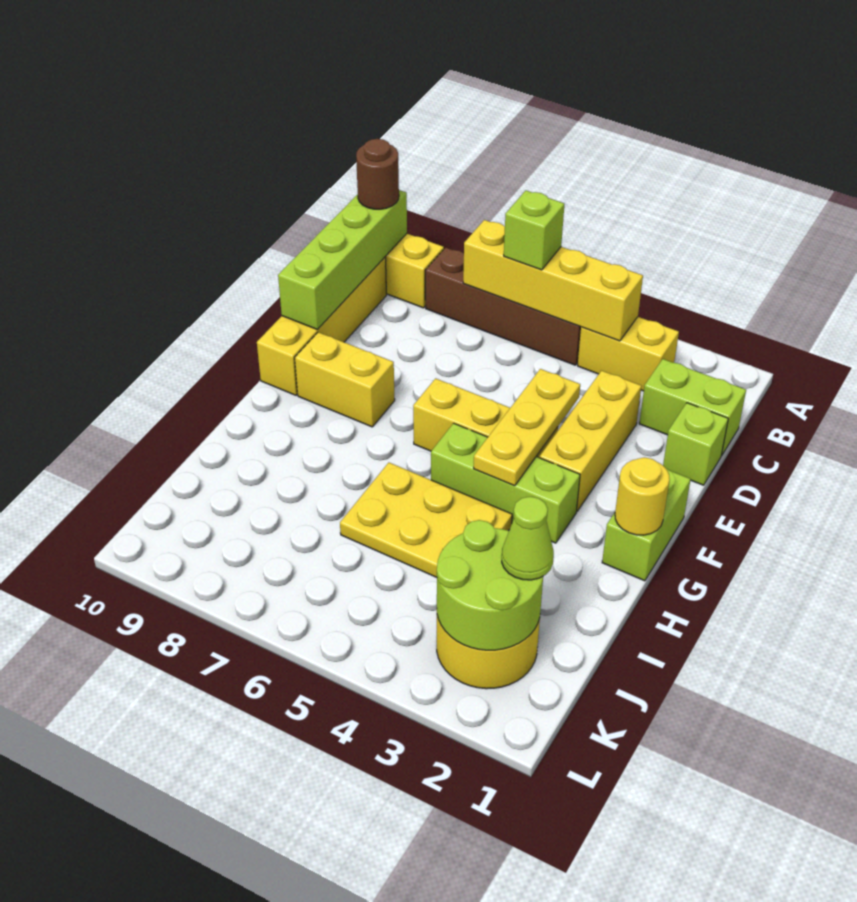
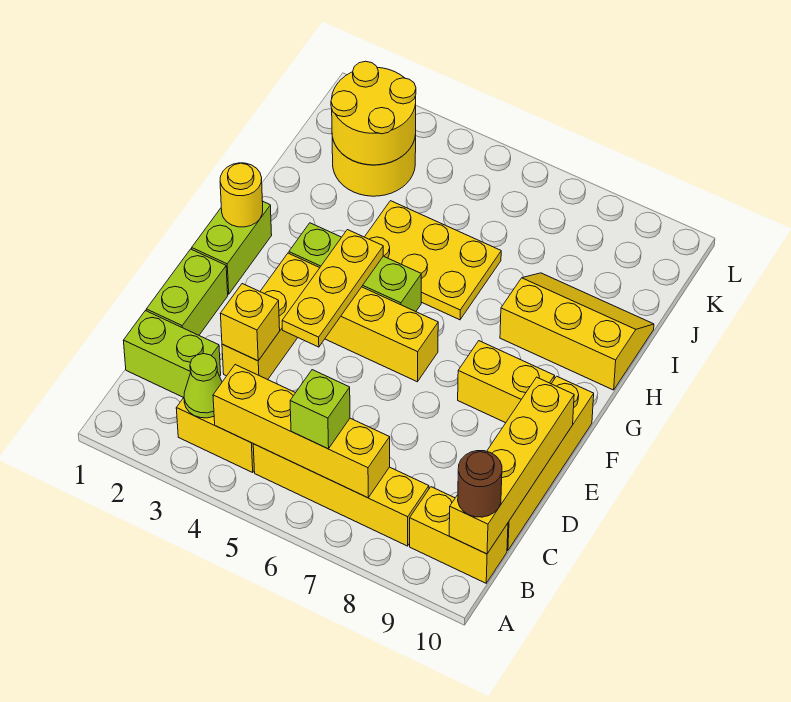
brown 1x4 brick [425,248,581,365] -> yellow 1x4 brick [253,444,429,546]
lime 1x4 brick [278,190,407,330] -> yellow 1x4 brick [449,377,574,554]
lime 1x1 brick [663,403,728,485] -> lime 1x2 brick [146,249,228,335]
none -> yellow 1x1 brick [220,284,280,361]
none -> yellow 2x3 slope [500,273,654,390]
lime 2x2 round brick [437,520,543,650] -> yellow 2x2 round brick [331,61,416,165]
lime 1x1 cone [502,497,554,580] -> lime 1x1 cone moved to [184,354,222,418]

